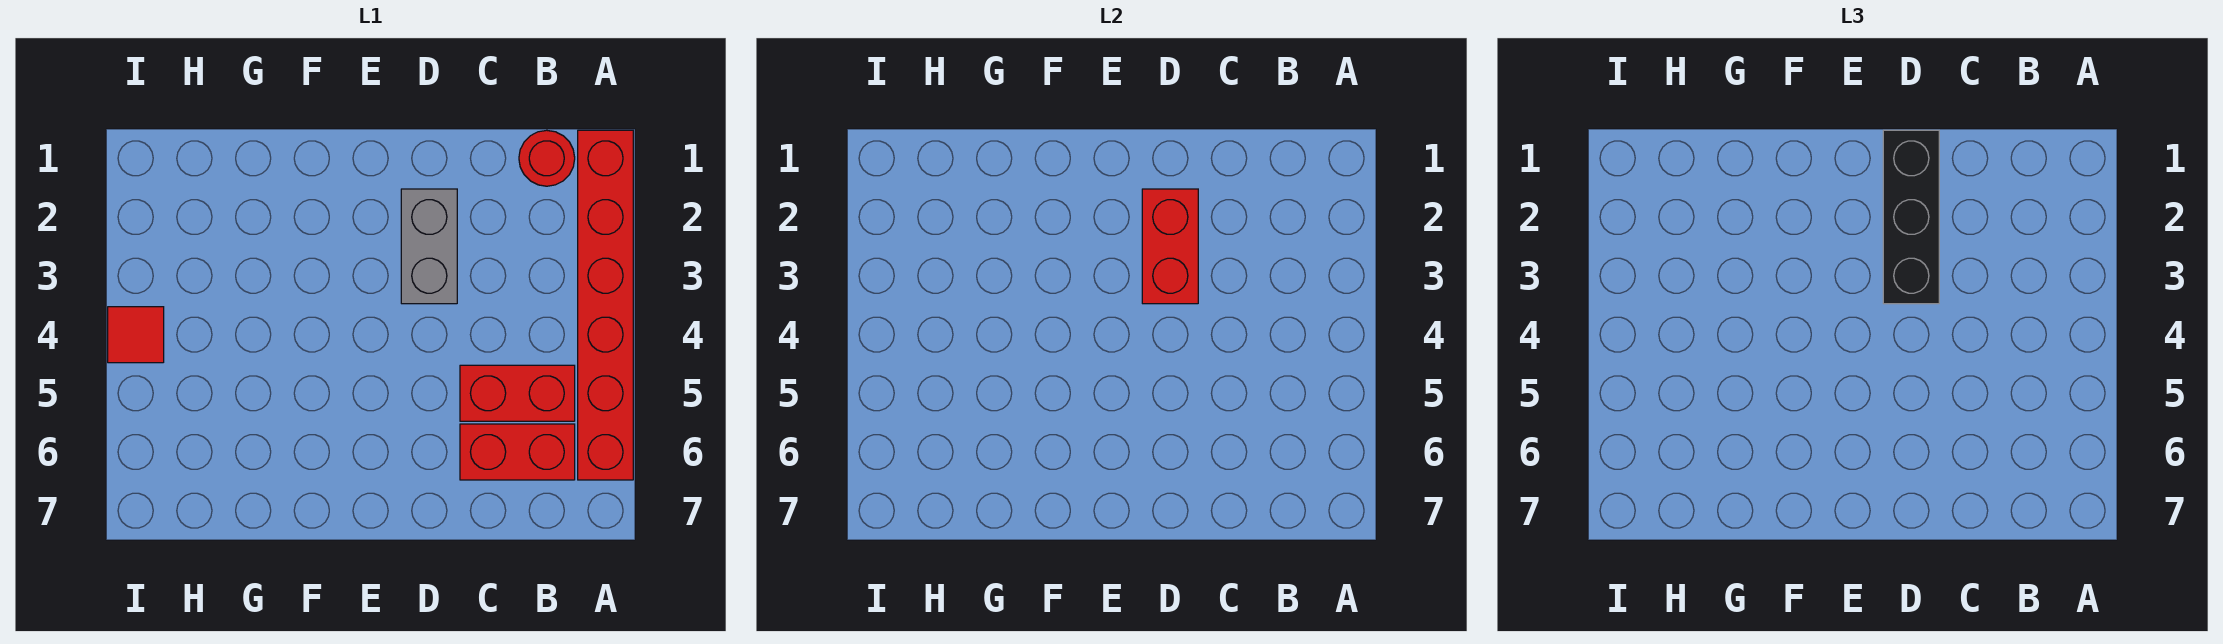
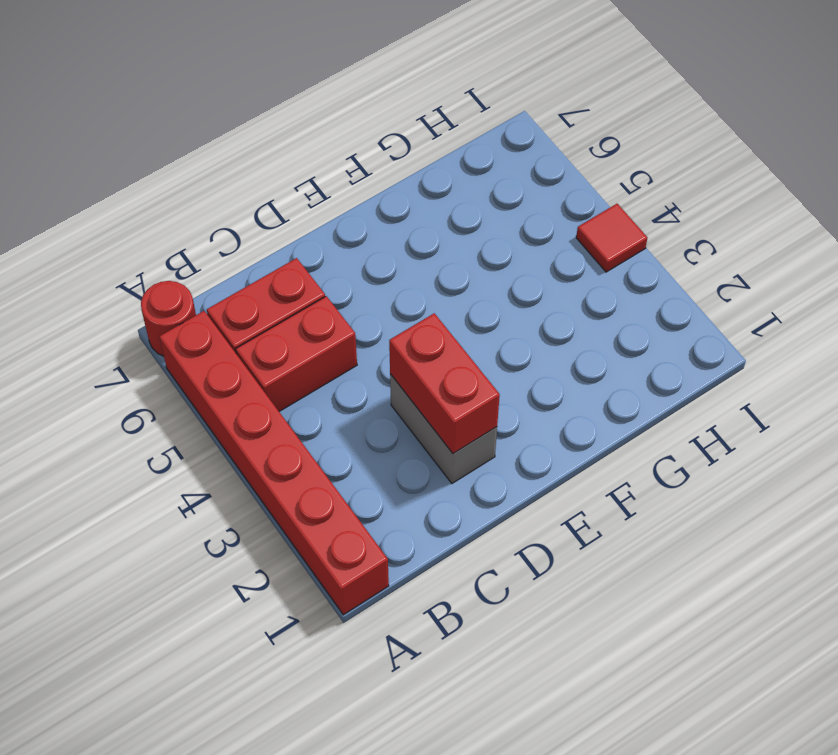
red 1x1 round brick [519,130,575,186] -> red 1x1 round brick moved to [141,281,196,356]
black 1x3 brick [1883,130,1939,304] -> none

